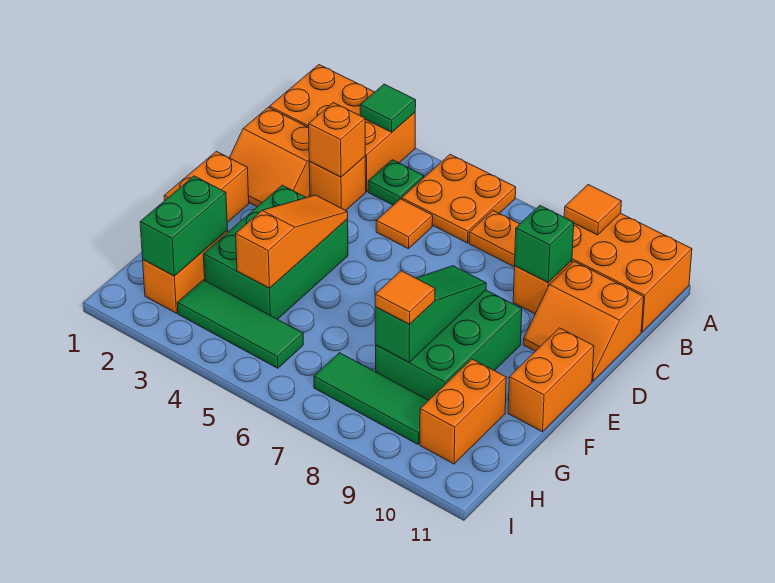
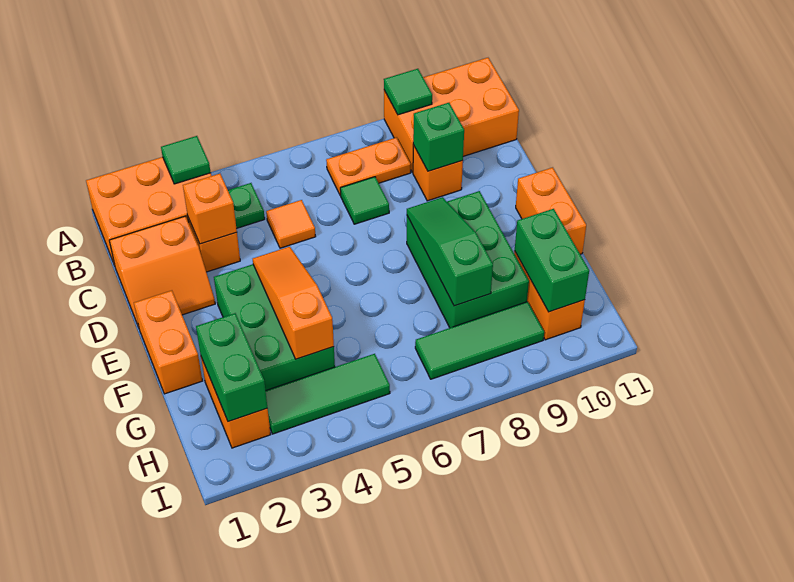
orange 2x2 plate [402,154,516,243] -> none
orange 1x1 tile [564,185,621,235] -> green 1x1 tile [384,69,432,115]
none -> green 1x1 tile [340,177,389,224]
orange 2x2 slope [523,261,644,381] -> none
orange 1x1 tile [375,271,435,325] -> none
none -> green 1x2 brick [515,209,589,312]

